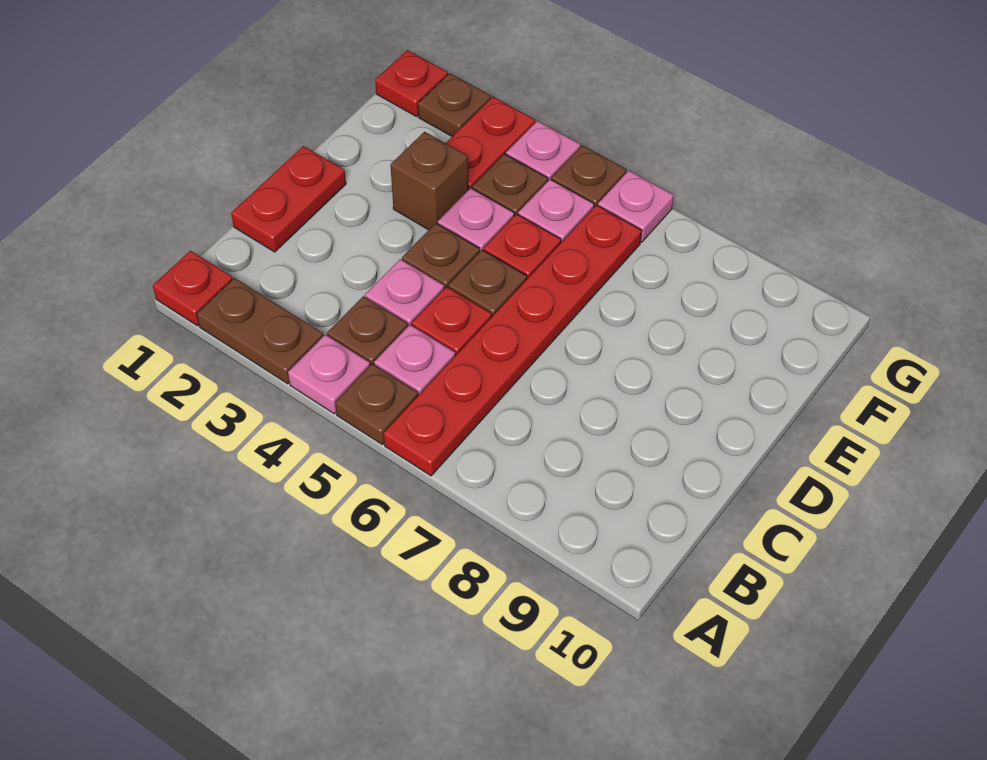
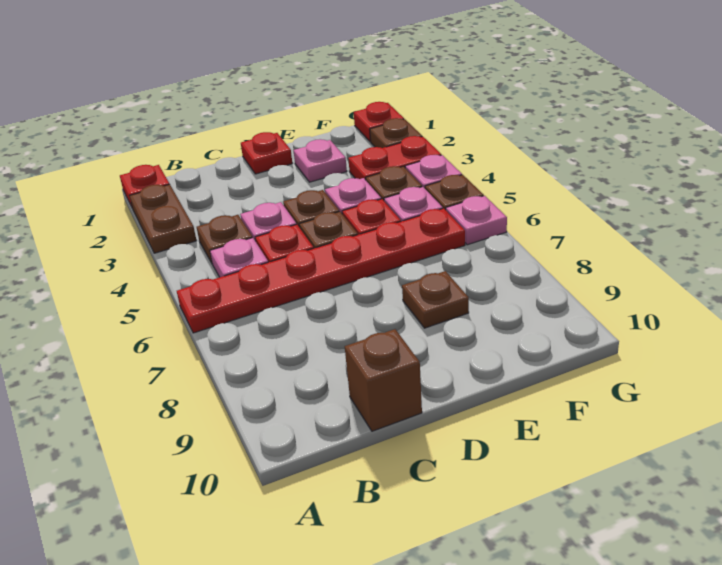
pink 1x1 plate [288,335,370,414] -> pink 1x1 plate moved to [293,139,347,182]
brown 1x1 plate [335,364,418,444] -> brown 1x1 plate moved to [402,271,469,328]
red 1x2 plate [231,146,346,252] -> red 1x1 plate [241,132,292,174]
brown 1x1 brick [390,132,469,230] -> brown 1x1 brick moved to [345,329,422,431]

